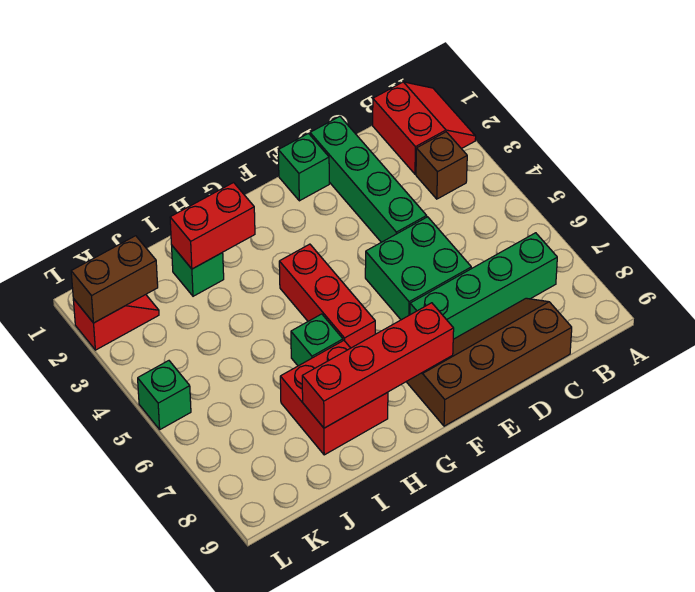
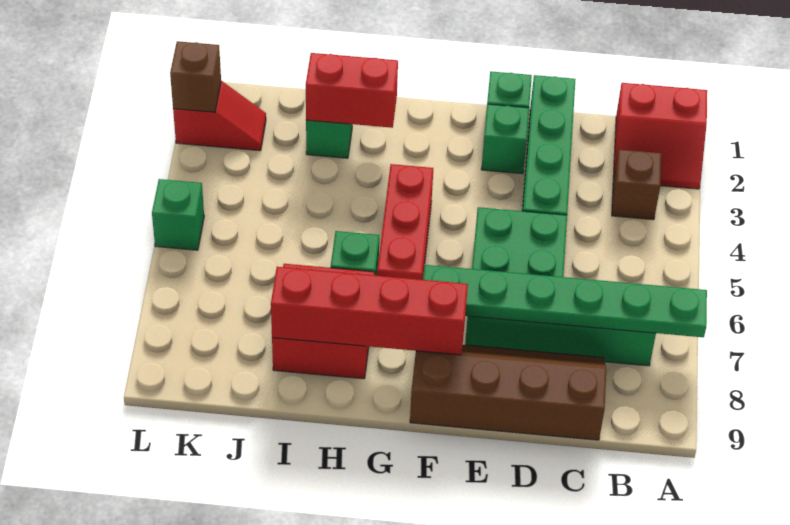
red 2x2 slope [373,82,476,174] -> red 2x2 slope turned to [613,83,707,189]
none -> green 1x6 plate [423,265,707,337]
none -> green 1x1 brick [481,104,529,174]
brown 1x2 brick [71,236,158,323] -> brown 1x1 brick [170,41,221,112]

